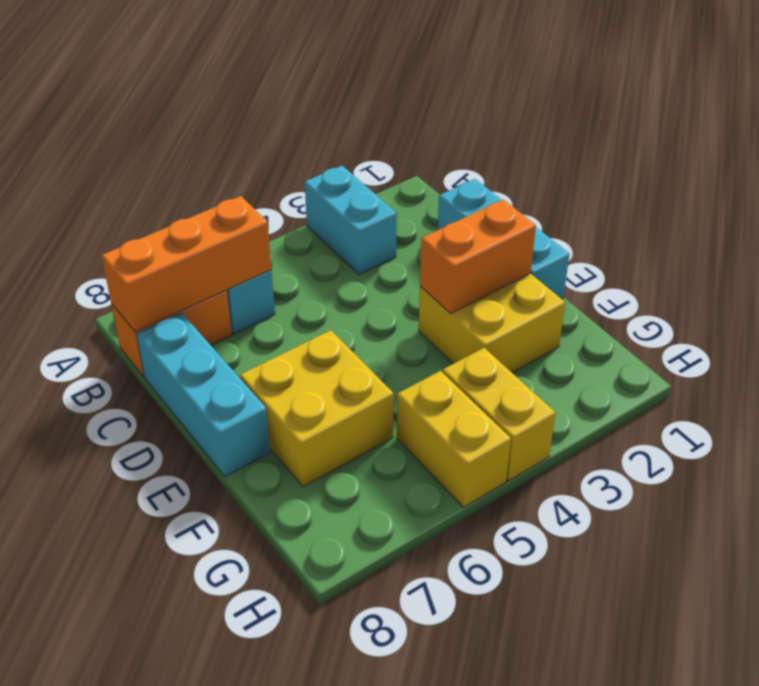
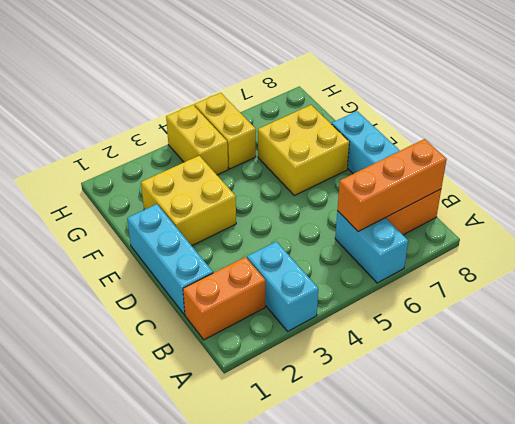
orange 1x2 brick [420,199,536,314] -> orange 1x2 brick moved to [183,257,265,340]

